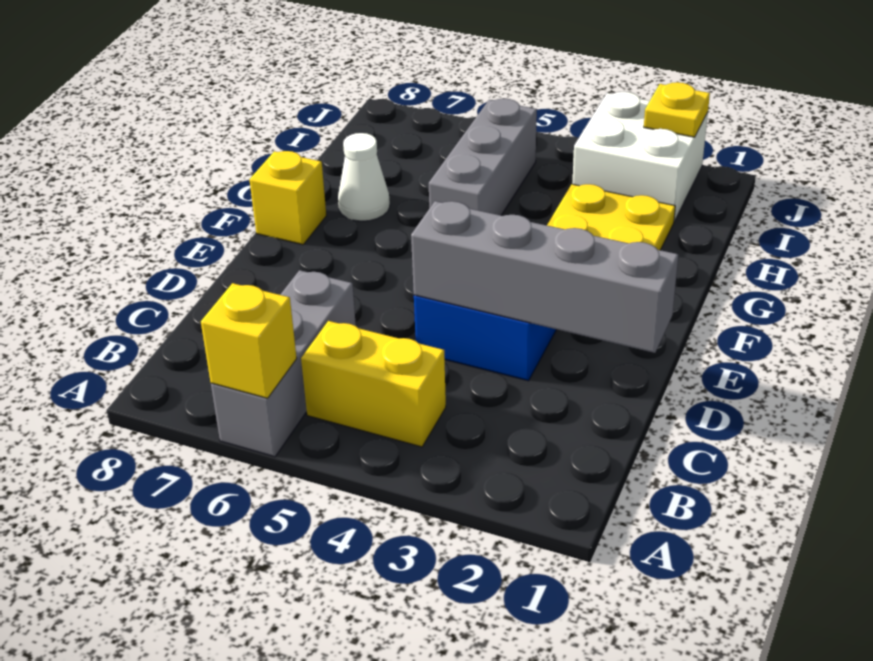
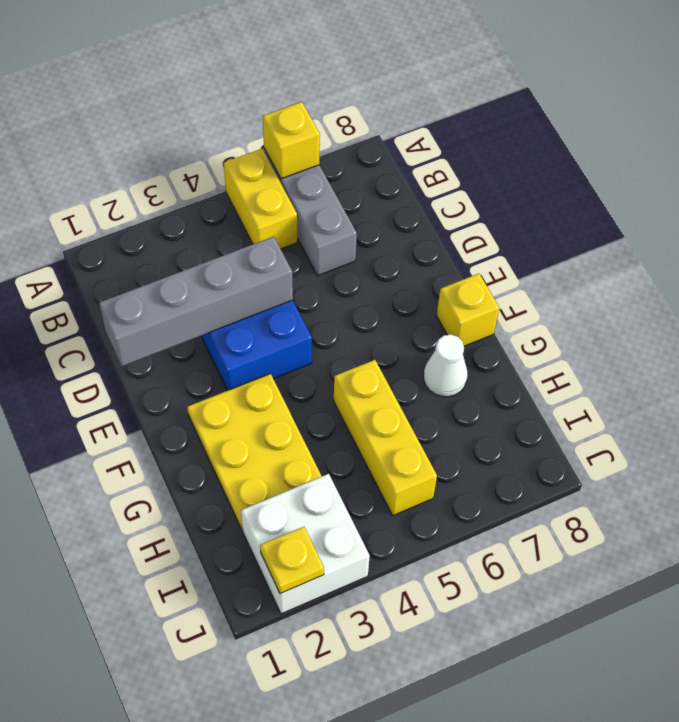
yellow 1x2 brick [301,321,446,447] -> yellow 1x2 brick turned to [224,149,297,249]
grey 1x3 brick [429,99,537,215] -> yellow 1x3 brick [334,360,437,516]

